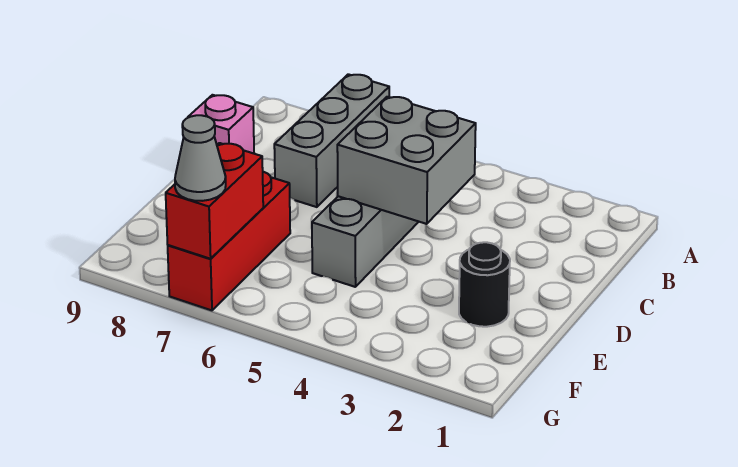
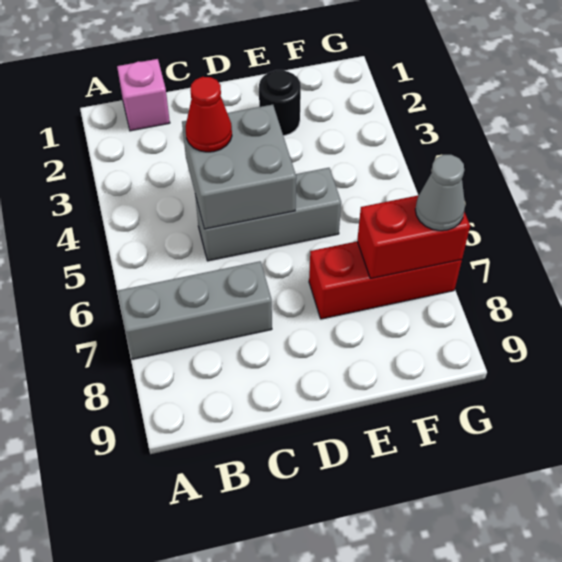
none -> red 1x1 cone [185,77,232,152]
pink 1x1 brick [188,95,254,153] -> pink 1x1 brick moved to [117,59,170,131]

